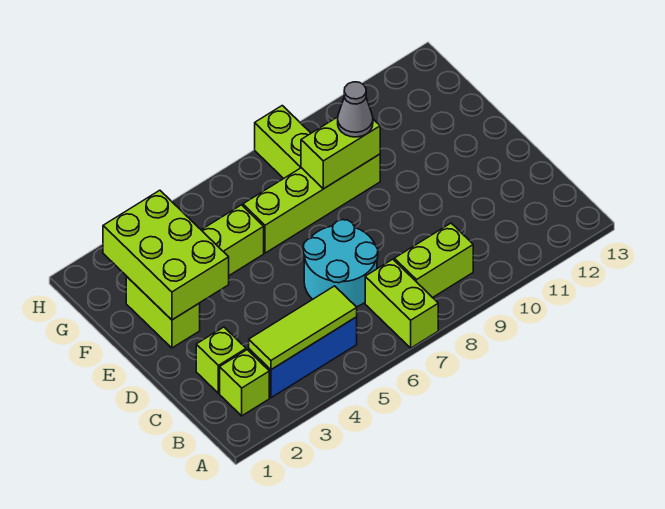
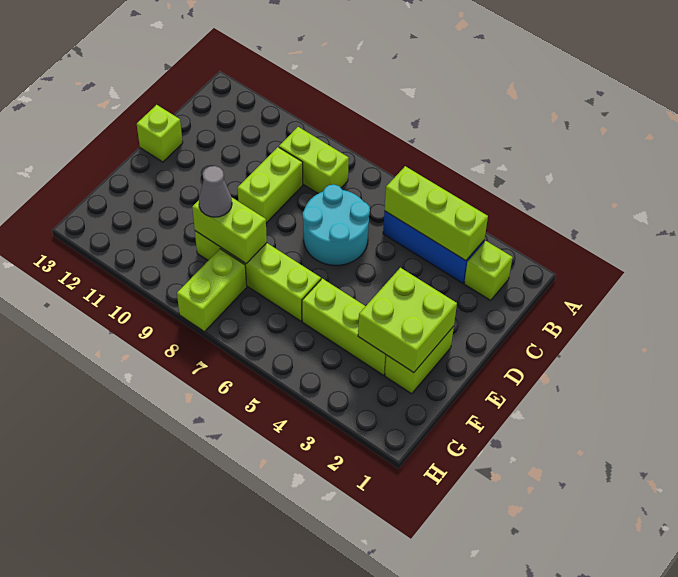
lime 1x2 brick [365,259,438,348] -> lime 1x2 brick moved to [238,147,303,223]
lime 1x3 tile [249,286,357,370] -> lime 1x3 brick [385,166,488,261]
lime 1x1 brick [196,327,246,393] -> lime 1x1 brick moved to [137,105,183,162]
lime 2x3 brick [103,190,229,320] -> lime 2x2 brick [358,268,457,373]

